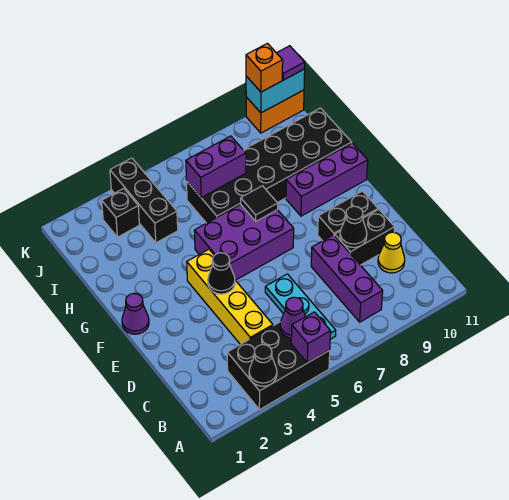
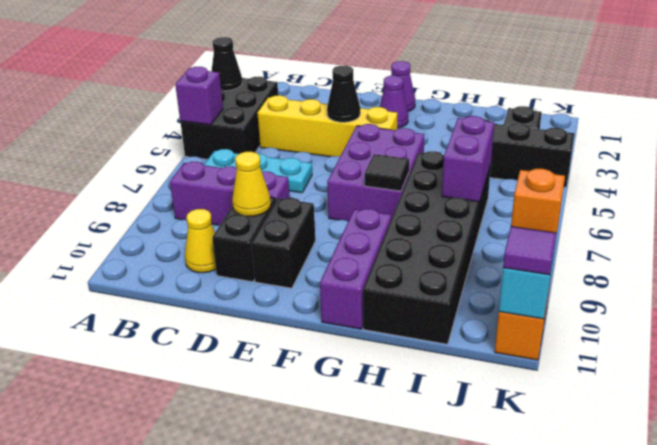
purple 1x1 cone [280,297,305,338] -> purple 1x1 cone moved to [380,76,408,128]
black 1x1 cone [340,206,367,247] -> yellow 1x1 cone [232,152,271,216]

